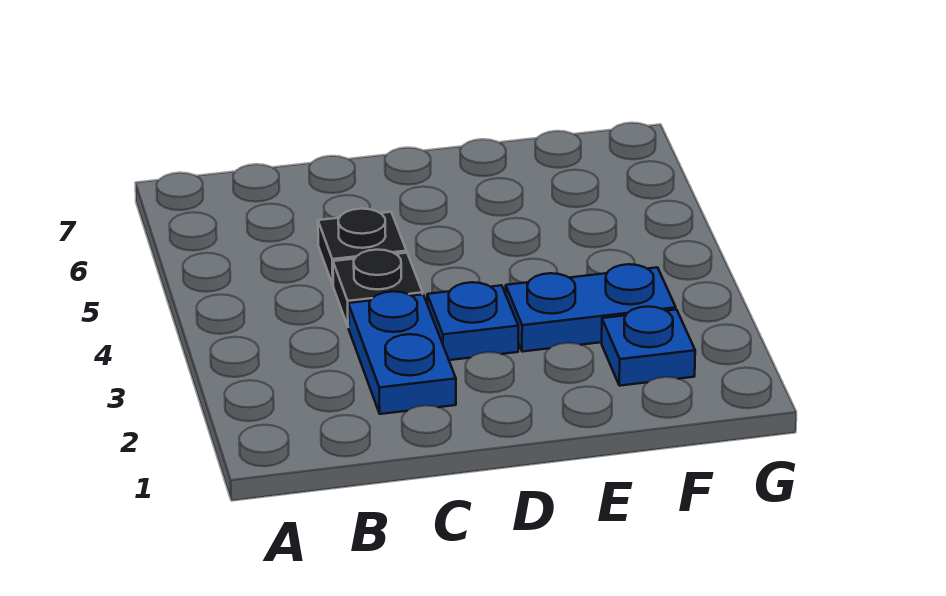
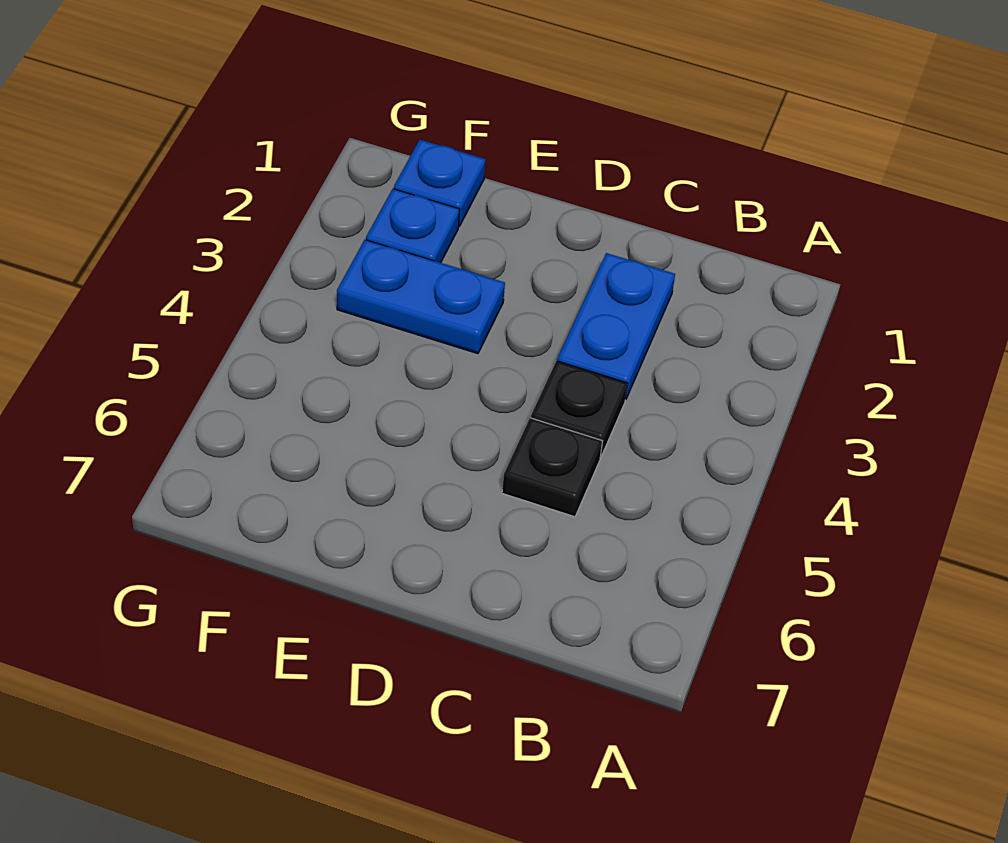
blue 1x1 plate [427,282,518,360] -> blue 1x1 plate moved to [394,140,486,226]

